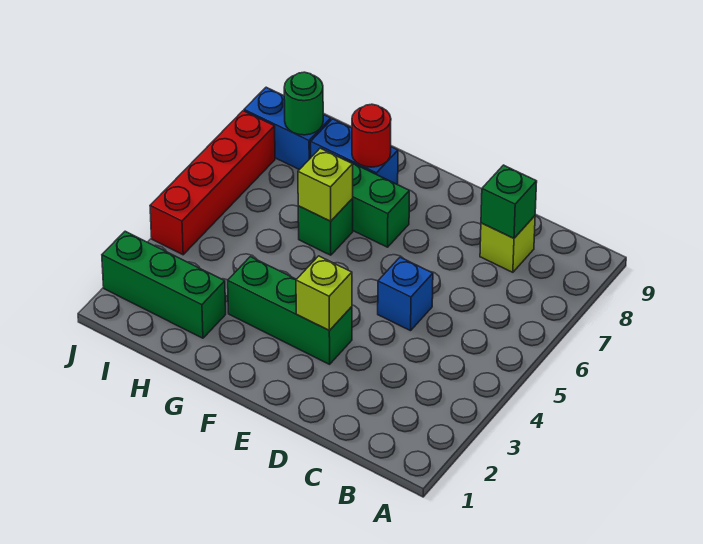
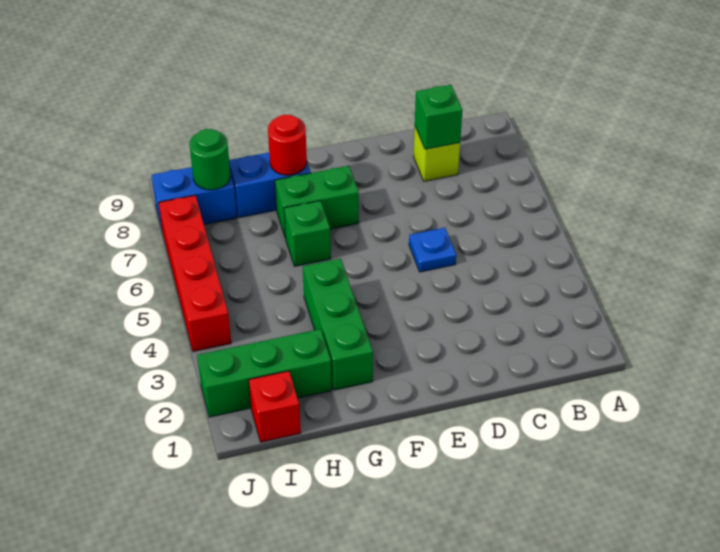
blue 1x1 brick [378,257,433,331] -> blue 1x1 plate [409,228,456,272]
green 1x3 brick [228,257,352,364] -> green 1x3 brick turned to [303,259,373,390]
lime 1x1 brick [296,256,352,331] -> none
lime 1x1 brick [298,148,353,221] -> none
none -> red 1x1 brick [249,371,301,442]

